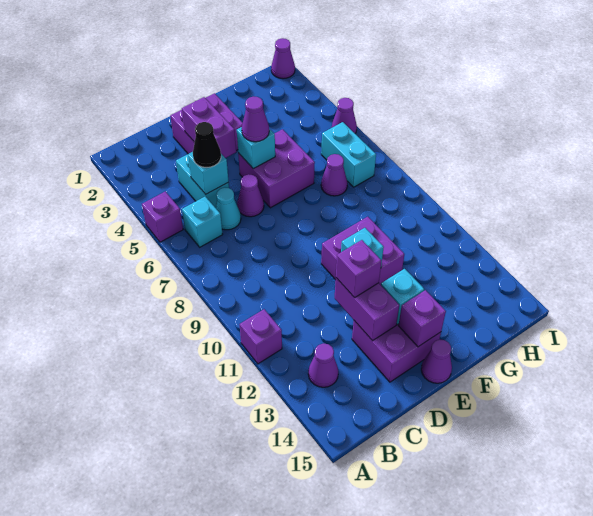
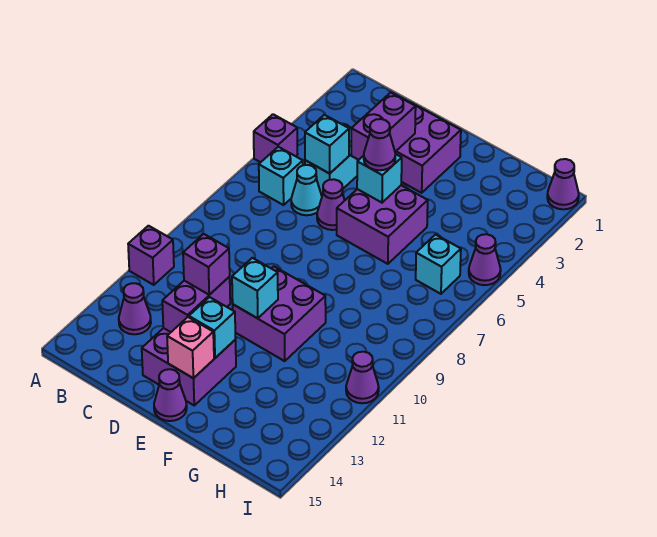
black 1x1 cone [193,122,221,168] -> none
purple 1x1 brick [398,290,446,347] -> pink 1x1 brick [167,317,214,378]
purple 1x1 cone [321,154,347,196] -> purple 1x1 cone moved to [346,352,379,403]
cyan 1x2 brick [321,122,376,187] -> cyan 1x1 brick [416,235,461,294]

